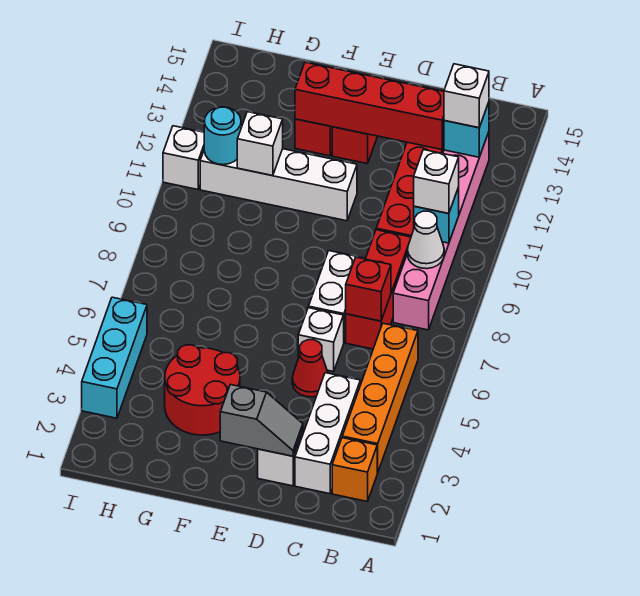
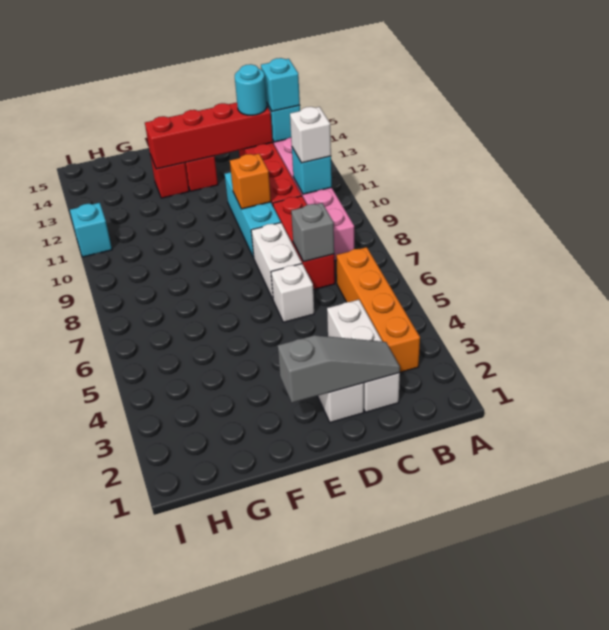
orange 1x1 brick [332,438,377,501] -> orange 1x1 brick moved to [230,154,271,209]
white 1x1 cone [408,211,444,269] -> none
white 1x1 brick [444,64,489,128] -> cyan 1x1 brick [261,58,300,111]
red 1x1 brick [346,257,391,321] -> grey 1x1 brick [291,203,334,262]
grey 1x2 slope [220,385,303,456] -> grey 1x3 slope [278,335,400,403]
red 1x1 cone [292,340,328,397] -> none
white 1x4 brick [200,149,357,221] -> none
red 2x2 round brick [165,345,240,435] -> none
white 1x1 brick [237,112,283,176] -> none
cyan 1x1 round brick [204,107,241,165] -> cyan 1x1 round brick moved to [235,64,267,115]
cyan 1x3 brick [82,297,147,418] -> cyan 1x3 brick moved to [225,172,281,258]
white 1x1 brick [163,126,204,190] -> cyan 1x1 brick [70,203,112,257]

